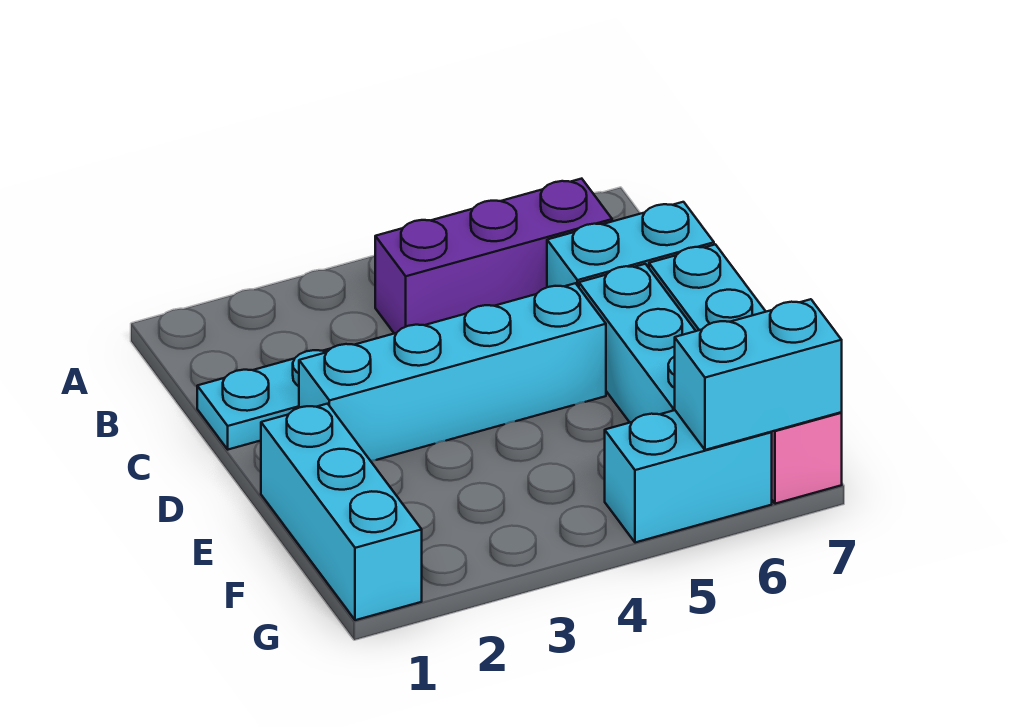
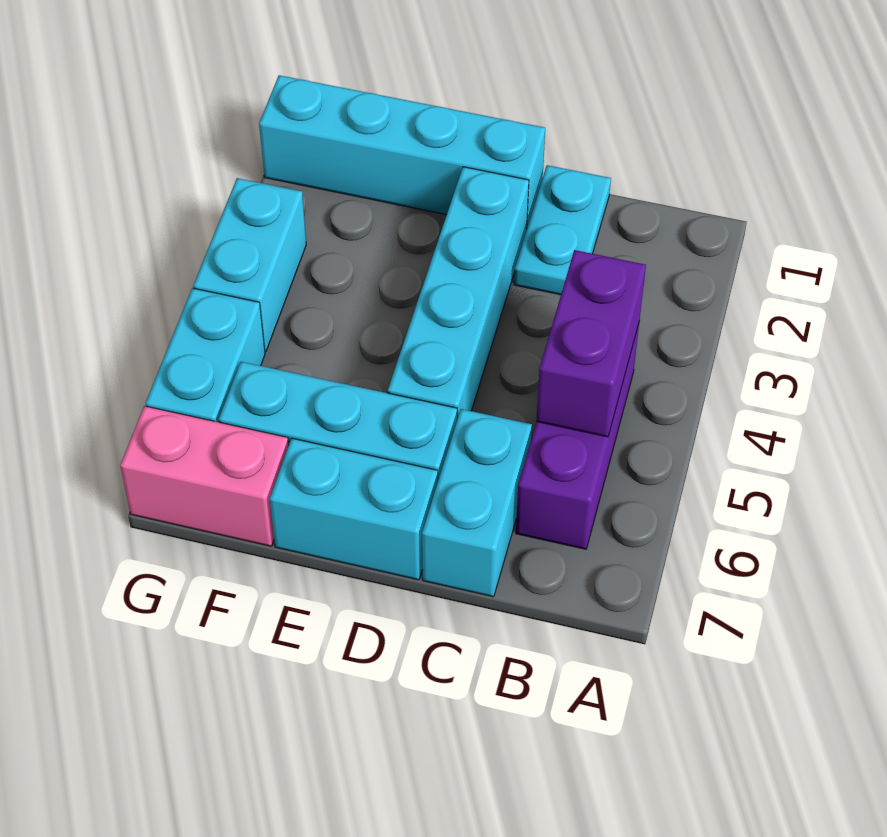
none -> purple 1x2 brick [536,250,646,437]
cyan 1x3 brick [261,404,422,620] -> cyan 1x4 brick [259,75,545,226]
cyan 1x2 brick [675,299,842,450] -> cyan 1x2 brick moved to [193,178,306,351]

